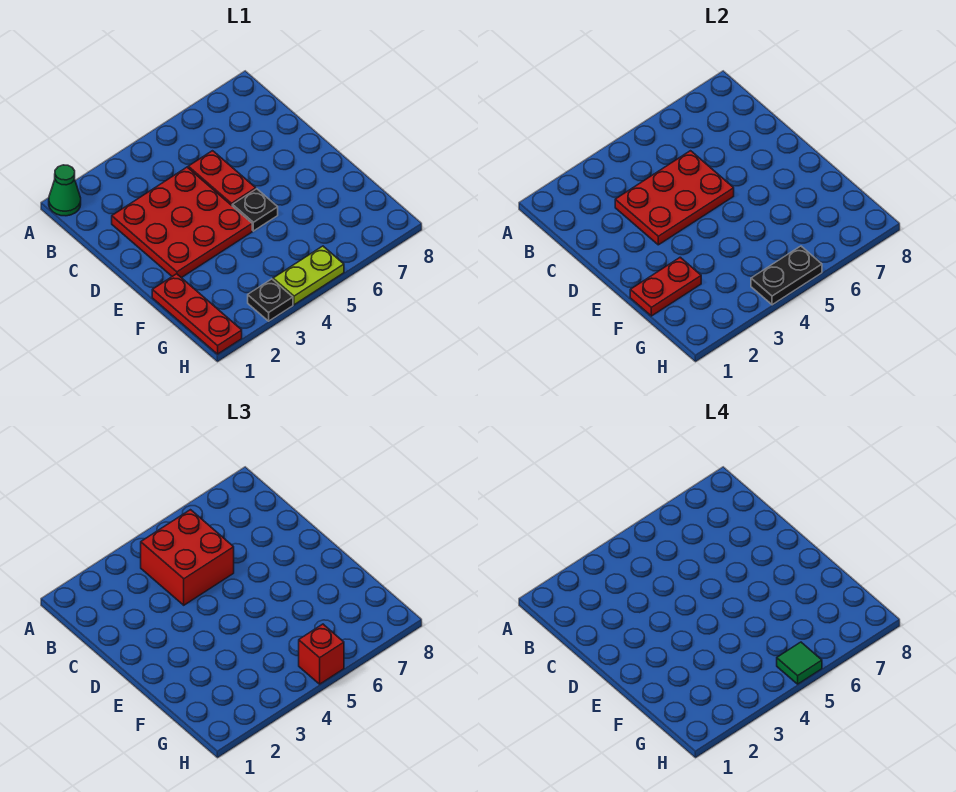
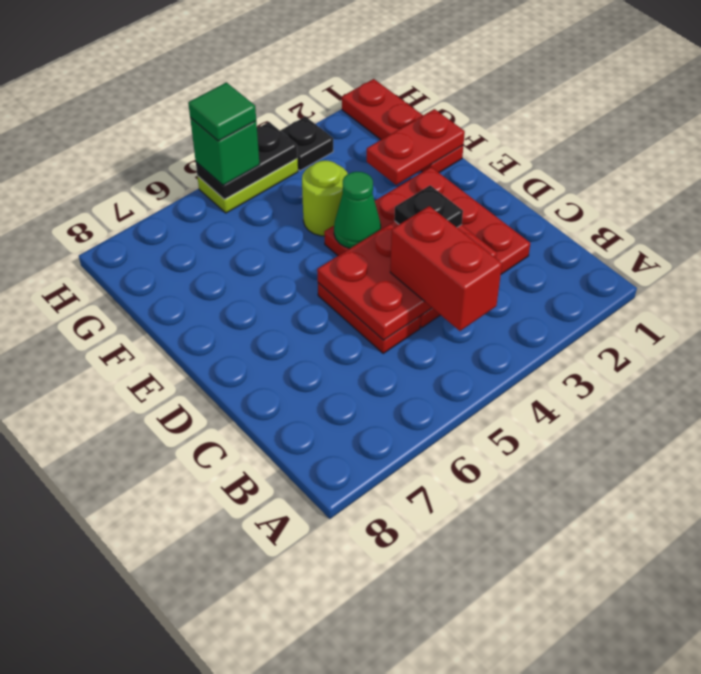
green 1x1 cone [49,165,81,216] -> green 1x1 cone moved to [334,172,381,248]
red 2x2 brick [141,510,234,605] -> red 1x2 brick [390,206,502,331]
black 1x1 plate [232,189,278,231] -> black 1x1 plate moved to [394,185,463,227]
none -> lime 1x1 round brick [302,160,348,236]
red 1x1 brick [299,624,344,684] -> green 1x1 brick [190,118,260,185]

